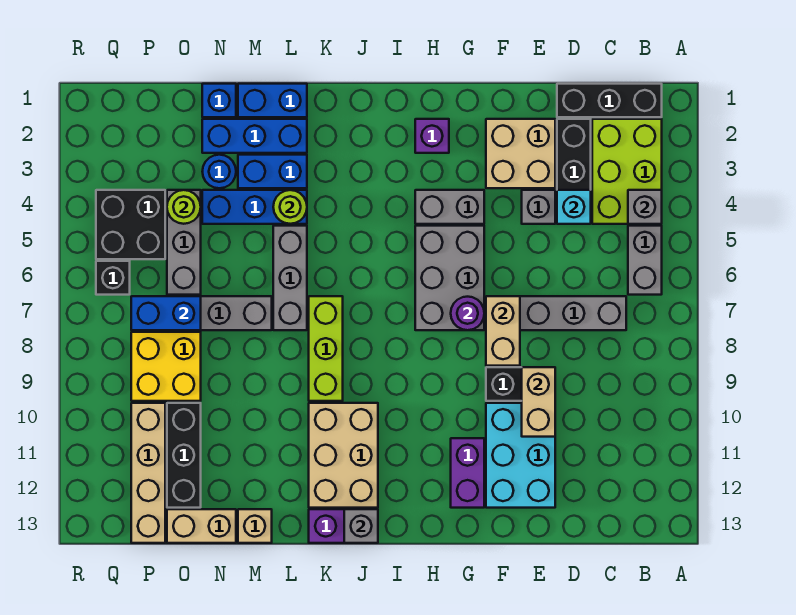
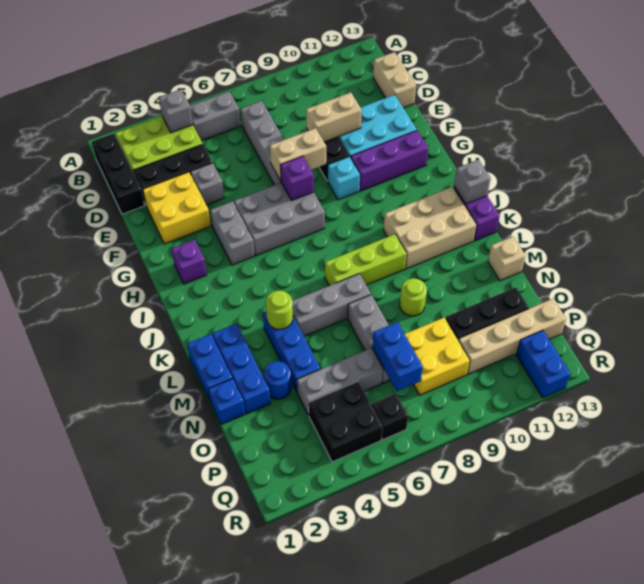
cyan 1x1 brick [557,190,591,224] -> cyan 1x1 brick moved to [328,157,360,200]
tan 2x2 brick [486,119,555,188] -> yellow 2x2 brick [143,172,211,244]
purple 1x1 round brick [451,297,484,330] -> purple 1x1 brick [281,156,314,201]
purple 1x2 brick [451,438,484,508] -> purple 1x3 brick [350,131,428,191]
blue 1x2 brick [238,155,307,188] -> blue 1x2 brick moved to [516,330,570,398]
tan 1x2 brick [167,509,236,543] -> tan 1x2 brick moved to [373,52,416,108]
lime 1x1 round brick [167,190,201,224] -> lime 1x1 round brick moved to [400,278,427,316]

